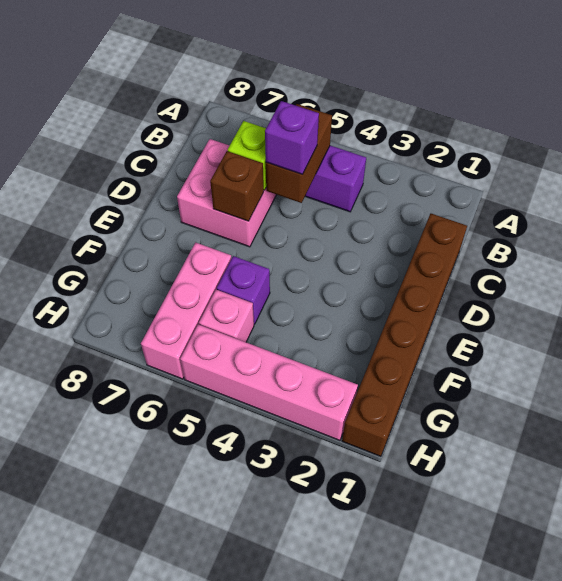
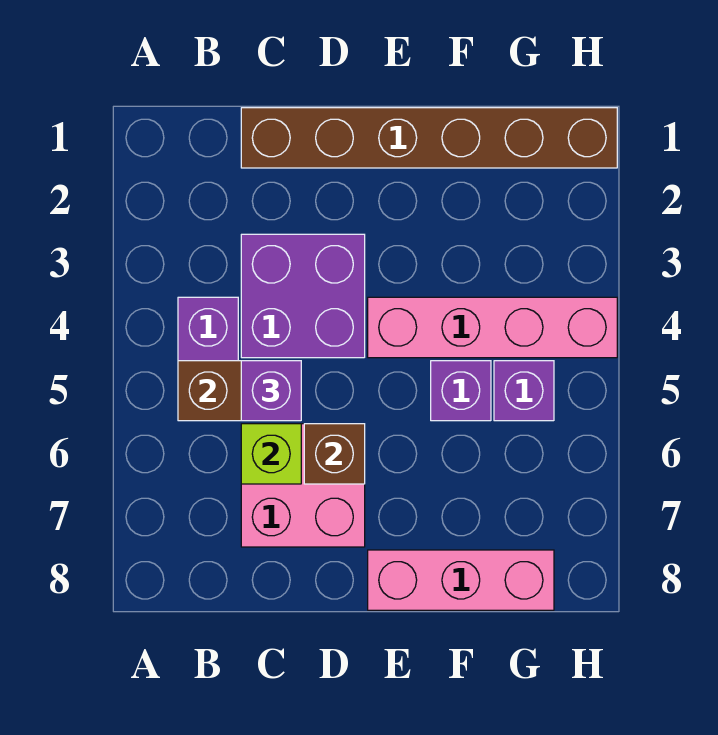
none -> purple 2x2 brick [241,234,365,358]
pink 1x3 brick [141,242,232,379] -> pink 1x3 brick moved to [368,550,554,610]
pink 1x1 brick [199,290,254,342] -> purple 1x1 brick [494,361,554,421]
pink 1x4 brick [180,324,358,440] -> pink 1x4 brick turned to [368,297,617,358]

